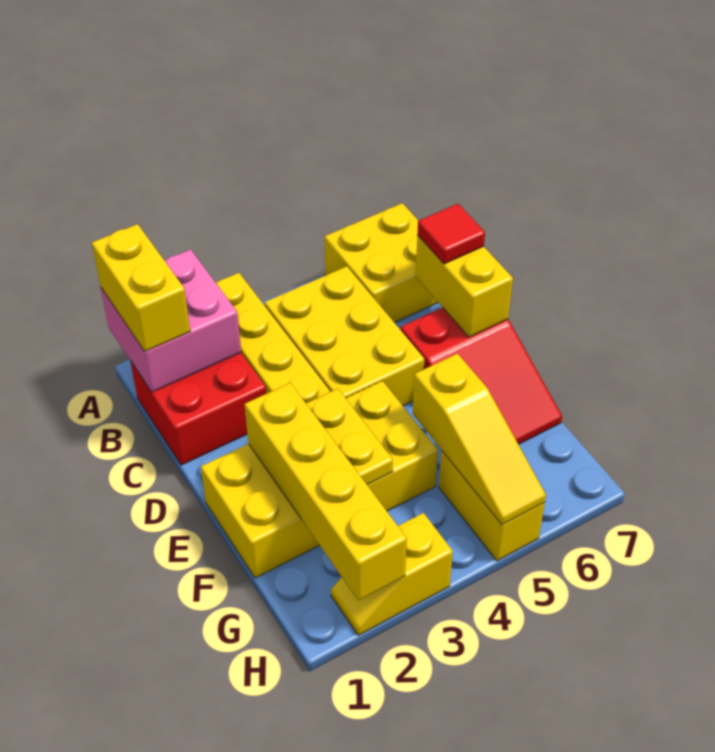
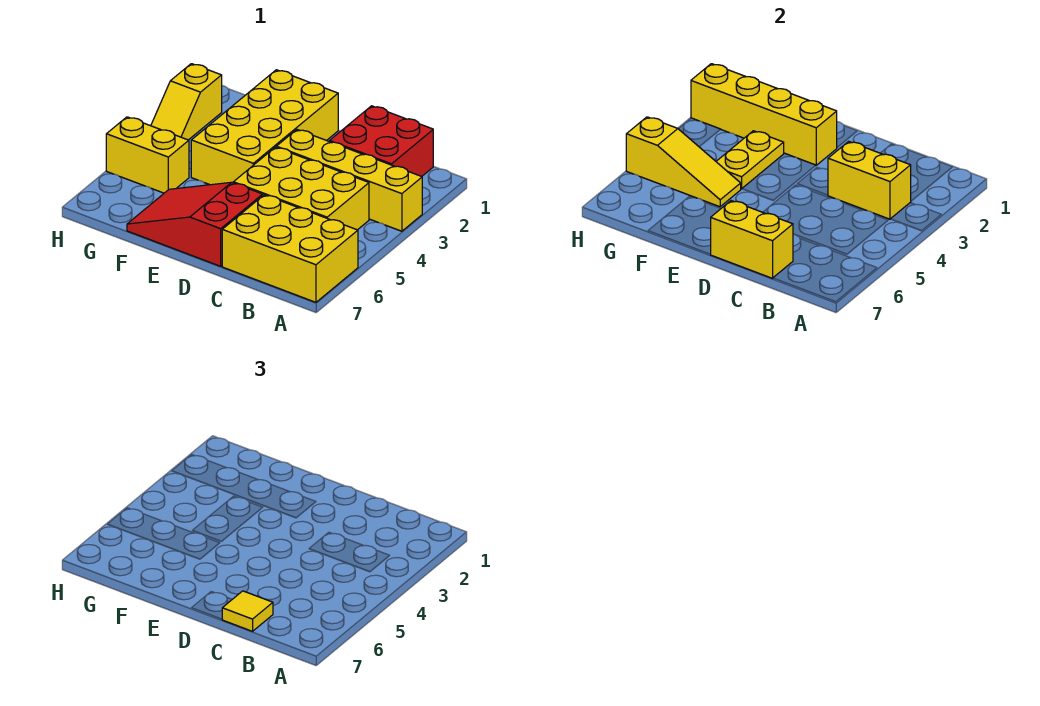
pink 2x2 brick [101,250,241,392] -> none
yellow 1x2 brick [92,224,190,351] -> yellow 1x2 brick moved to [828,141,911,219]
yellow 2x2 brick [325,203,438,323] -> yellow 2x3 brick [222,195,358,302]
red 1x1 tile [417,204,485,264] -> yellow 1x1 tile [222,591,273,631]
yellow 1x2 plate [306,389,393,485] -> yellow 1x2 plate turned to [716,131,784,189]
yellow 1x3 slope [413,354,546,525] -> yellow 1x3 slope turned to [626,117,741,207]
yellow 1x2 slope [331,513,453,635] -> yellow 1x2 slope turned to [151,64,222,140]

